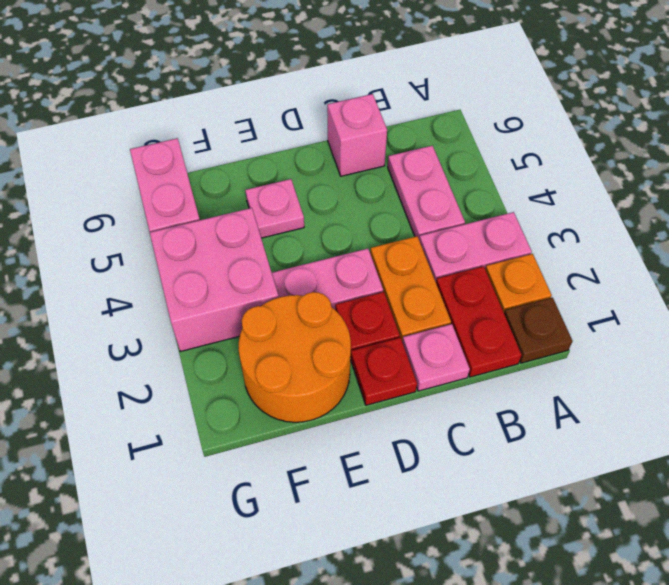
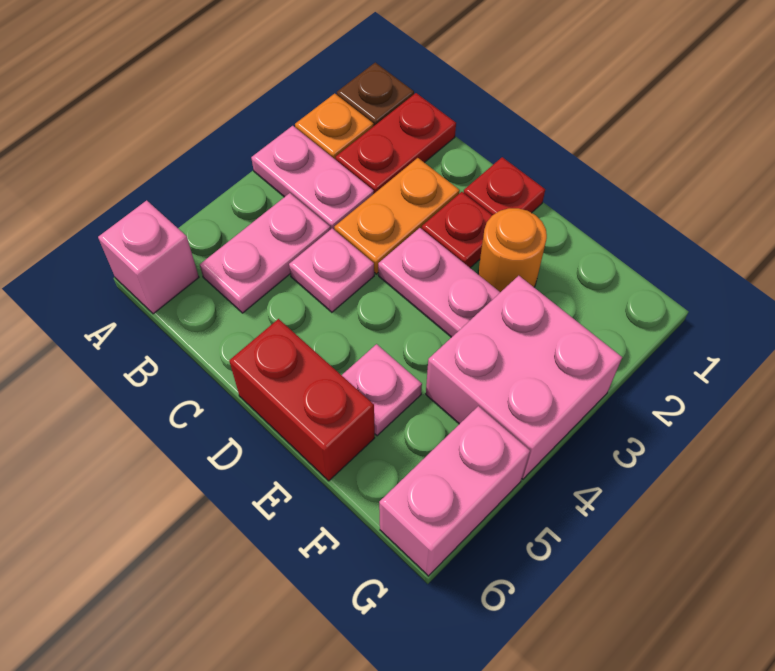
pink 1x1 plate [402,324,470,391] -> pink 1x1 plate moved to [289,228,374,312]
pink 1x1 brick [327,94,387,176] -> pink 1x1 brick moved to [98,200,199,314]
none -> red 1x2 brick [229,319,375,481]
orange 2x2 round brick [239,292,351,422] -> orange 1x1 round brick [478,208,547,292]

